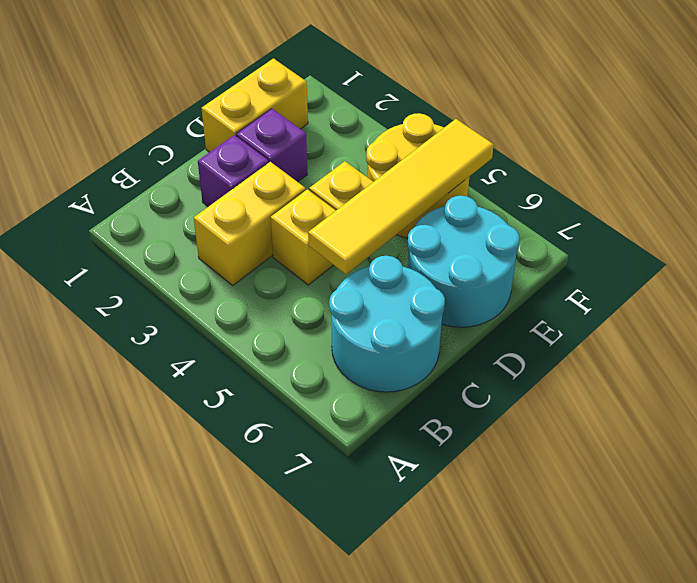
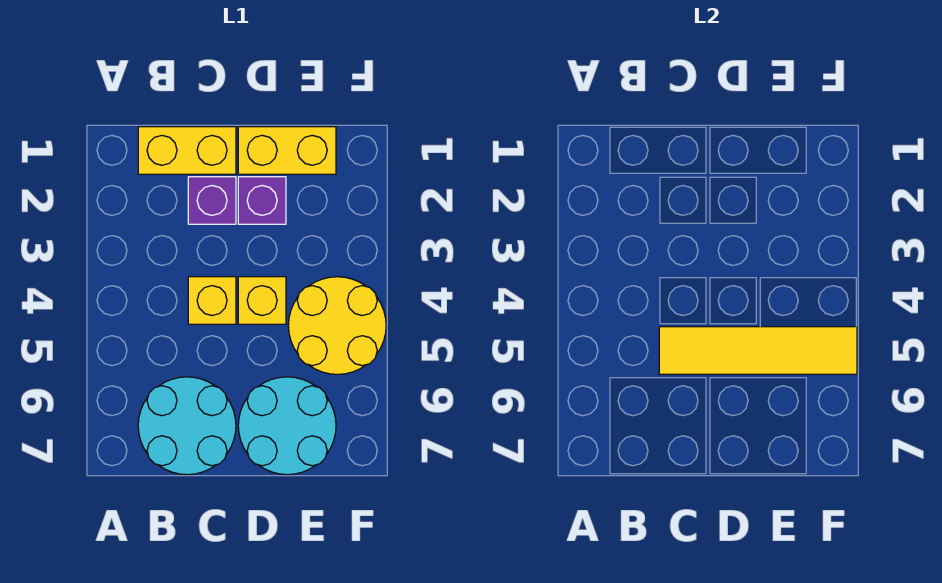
yellow 1x2 brick [194,162,306,285] -> yellow 1x2 brick moved to [138,127,236,174]

